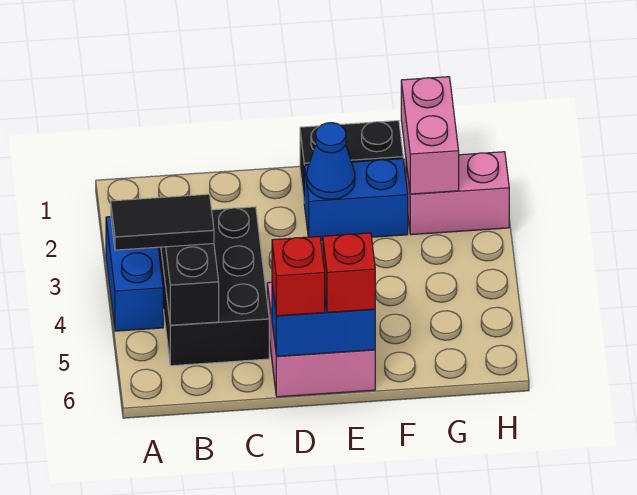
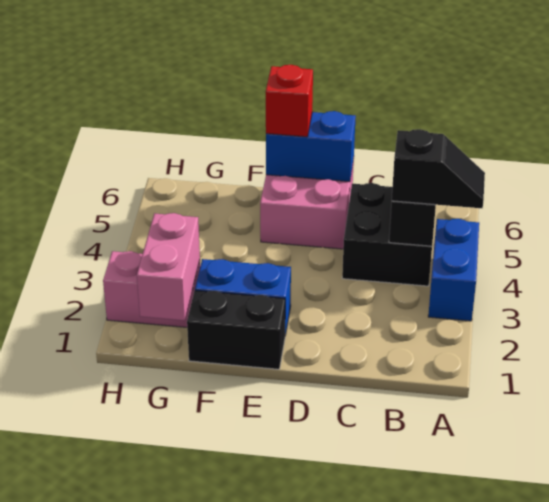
black 1x2 tile [111,194,214,250] -> black 1x2 slope [392,129,485,208]
black 2x3 brick [158,207,269,366] -> black 2x2 brick [342,183,432,286]
red 1x1 brick [272,236,325,316] -> none
blue 1x1 cone [307,123,355,199] -> none

